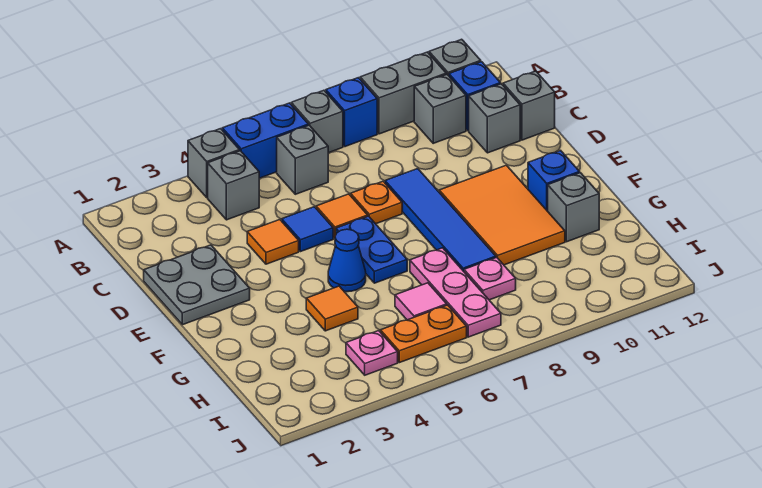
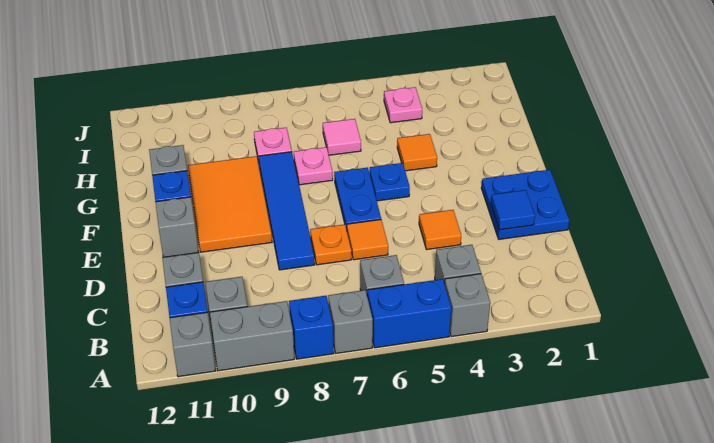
grey 1x1 brick [503,71,555,140] -> grey 1x1 brick moved to [156,197,199,257]
grey 2x2 plate [144,245,250,325] -> blue 2x2 plate [481,170,569,239]
blue 1x1 tile [282,207,333,252] -> blue 1x1 tile moved to [491,190,535,230]
blue 1x1 cone [328,229,366,292] -> blue 1x1 plate [370,163,410,201]
pink 1x3 plate [410,248,501,337] -> pink 1x1 plate [294,147,333,185]
orange 1x2 plate [380,305,467,363] -> none

